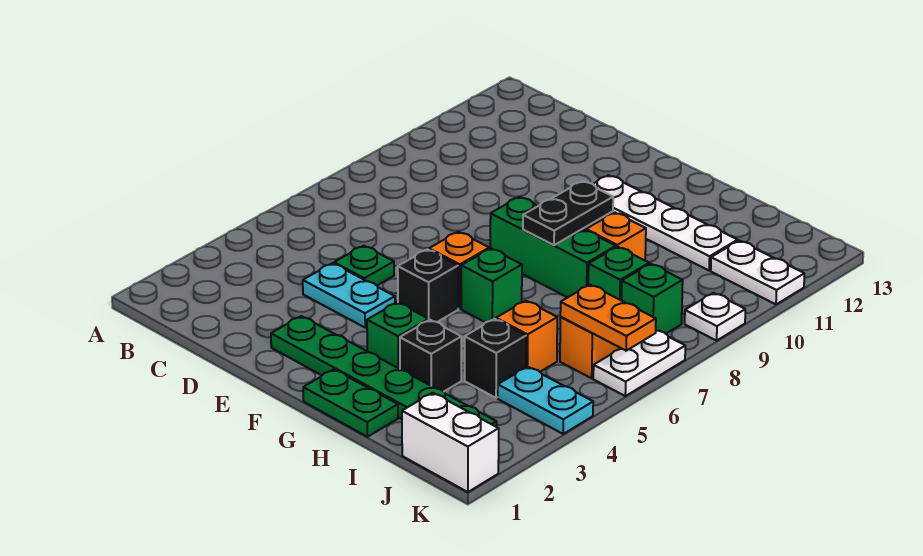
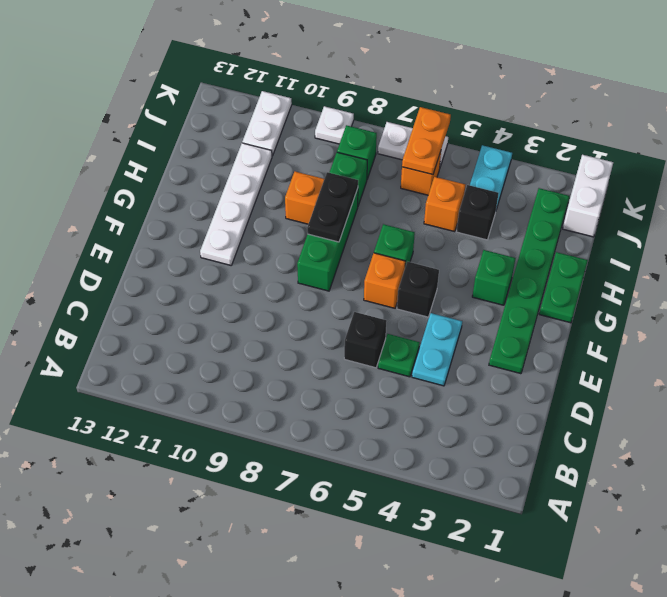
black 1x2 plate [523,181,613,245] -> black 1x2 plate turned to [307,172,358,242]
black 1x1 brick [400,320,461,392] -> black 1x1 brick moved to [344,312,386,368]

